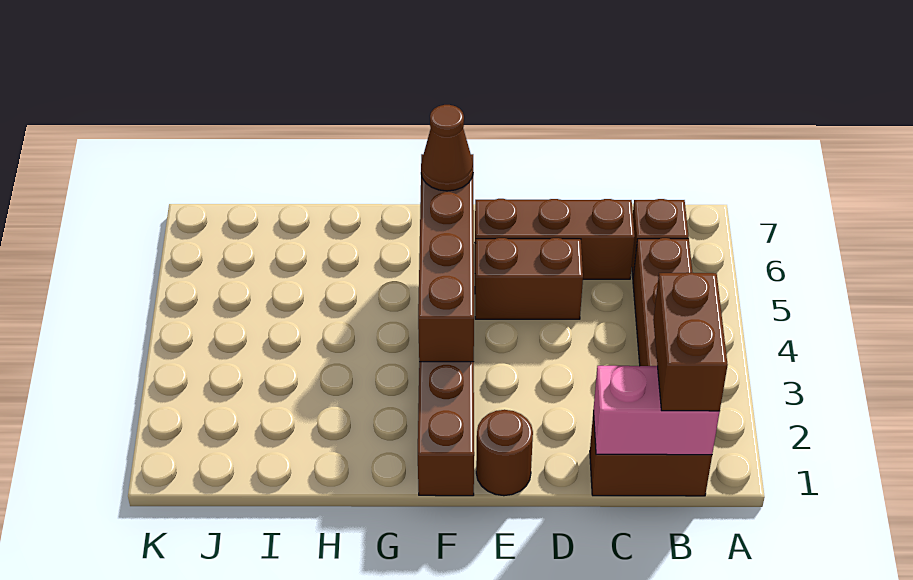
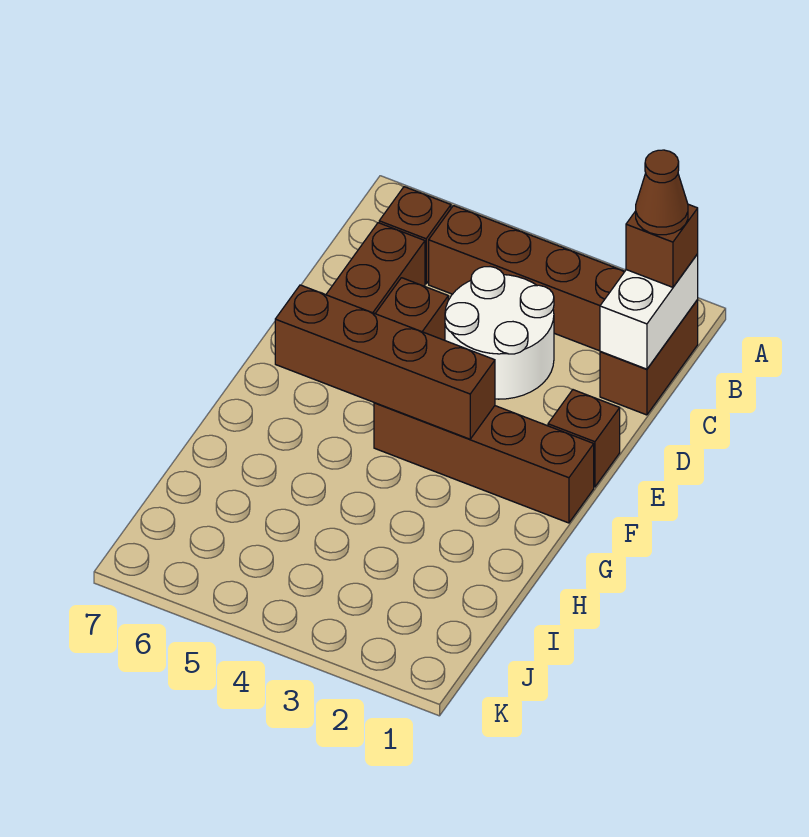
pink 1x2 brick [594,366,720,455] -> white 1x2 brick [600,254,698,369]
brown 1x2 brick [653,273,728,411] -> brown 1x1 brick [626,204,698,287]
none -> white 2x2 round brick [445,267,554,399]
brown 1x1 round brick [476,410,533,496] -> brown 1x1 brick [548,390,620,487]
brown 1x1 cone [421,105,473,191] -> brown 1x1 cone moved to [636,150,688,235]

